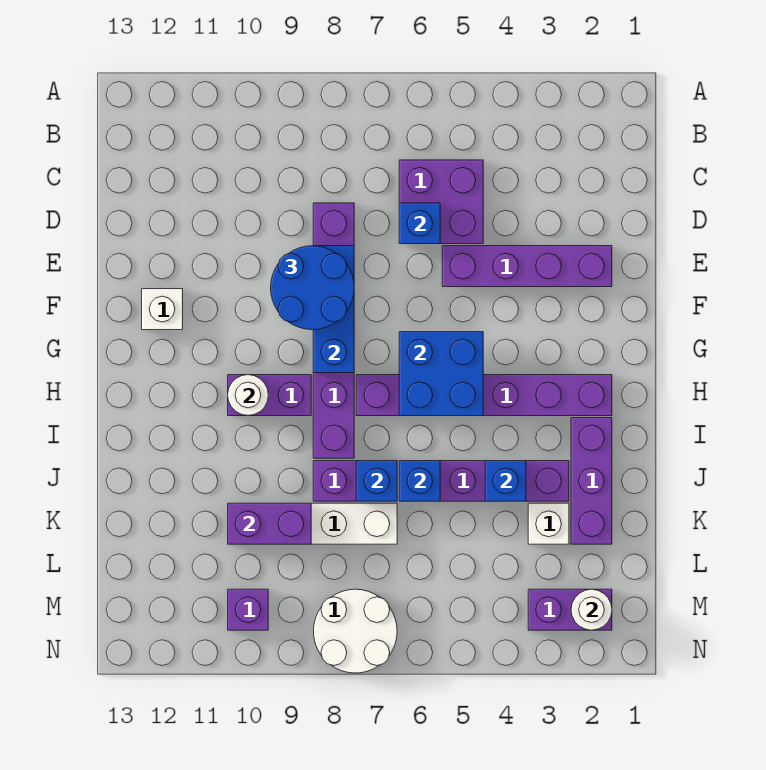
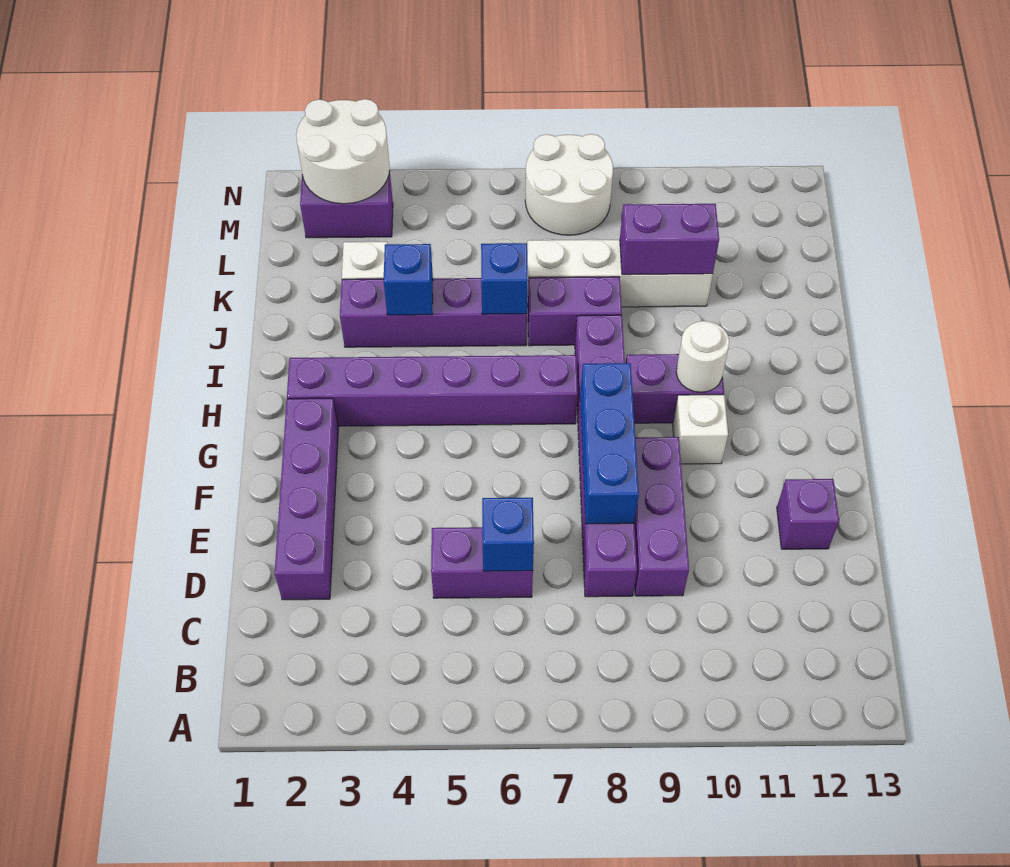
purple 2x2 brick [399,160,483,244] -> purple 1x2 brick [431,527,533,598]
purple 1x4 brick [442,246,612,287] -> purple 1x4 brick turned to [275,398,338,600]
blue 2x2 round brick [271,246,354,330] -> none
white 1x1 brick [142,289,183,330] -> white 1x1 brick moved to [673,395,728,464]
blue 2x2 brick [399,332,483,416] -> none
purple 1x3 brick [571,418,612,544] -> purple 1x3 brick moved to [634,437,689,596]
blue 1x1 brick [356,461,397,501] -> none
white 1x1 round brick [571,589,612,630] -> white 2x2 round brick [296,99,390,204]
purple 1x1 brick [228,589,268,630] -> purple 1x1 brick moved to [777,479,839,549]

